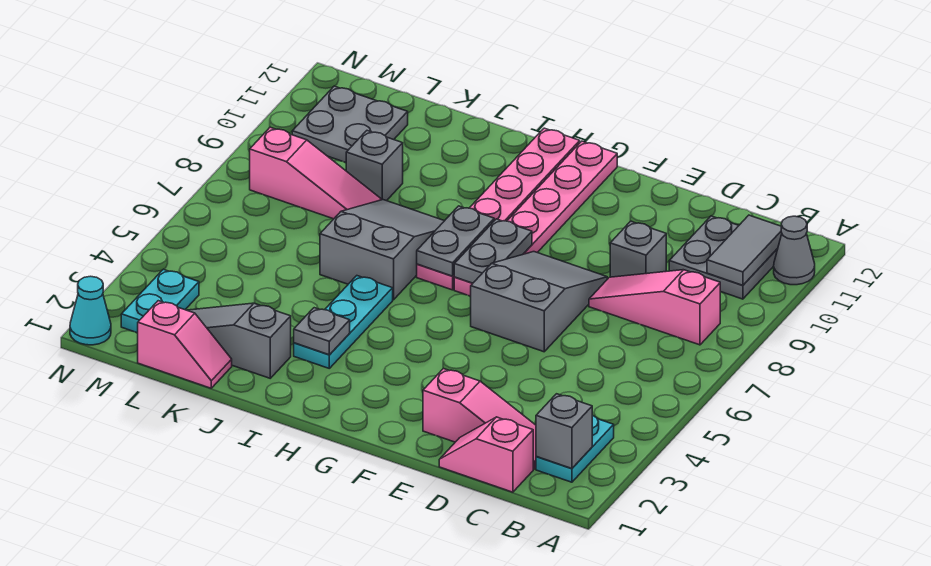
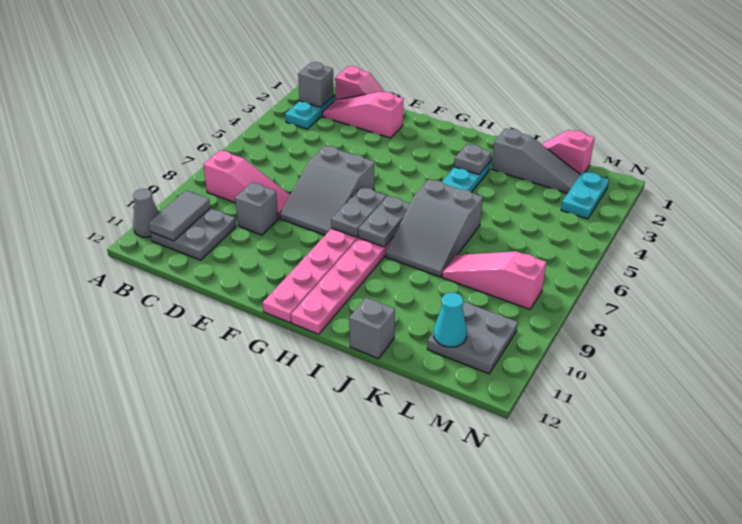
grey 1x1 brick [346,131,403,201] -> grey 1x1 brick moved to [349,298,395,359]
cyan 1x1 cone [70,276,111,345] -> cyan 1x1 cone moved to [434,292,467,347]

